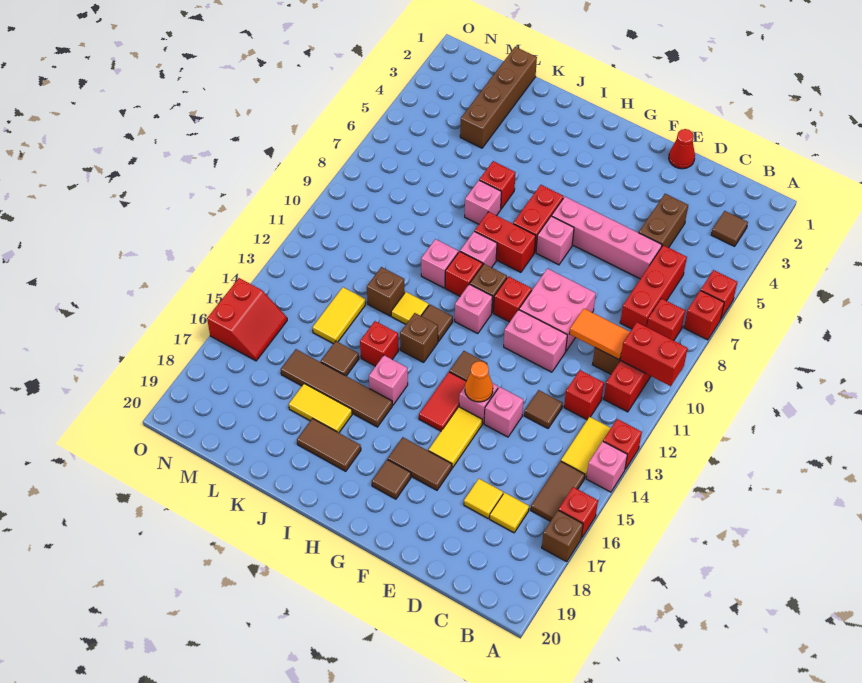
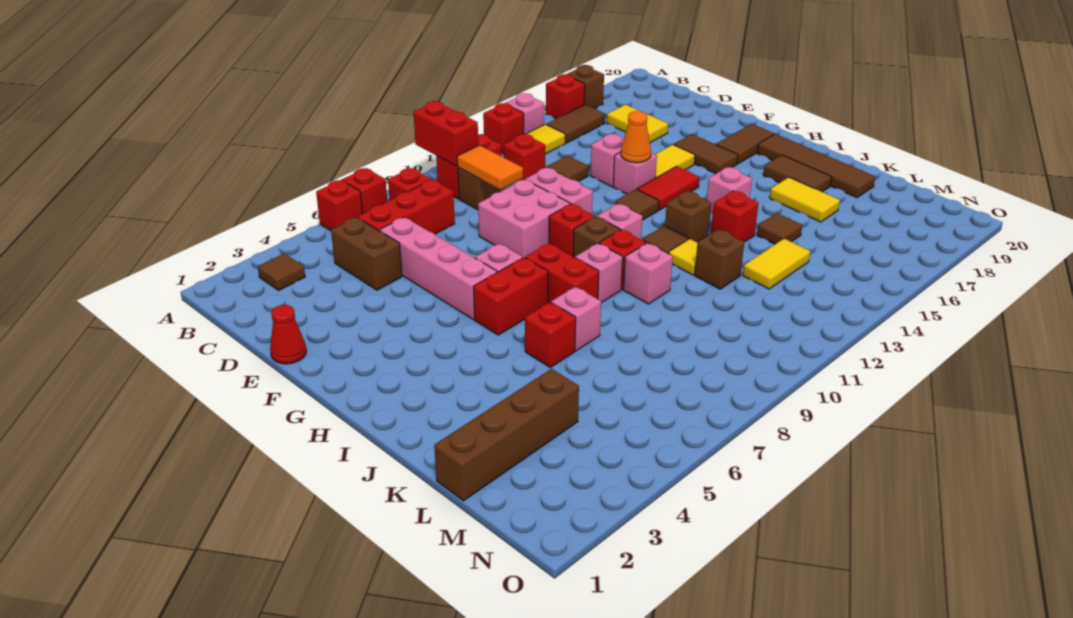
brown 1x2 brick [639,194,688,248] -> brown 1x2 brick turned to [331,217,402,290]
brown 1x1 tile [372,459,411,499] -> brown 1x2 tile [716,124,774,164]
brown 1x4 tile [281,349,392,427] -> brown 1x4 tile moved to [757,134,875,198]
red 2x2 slope [207,278,287,361] -> none

